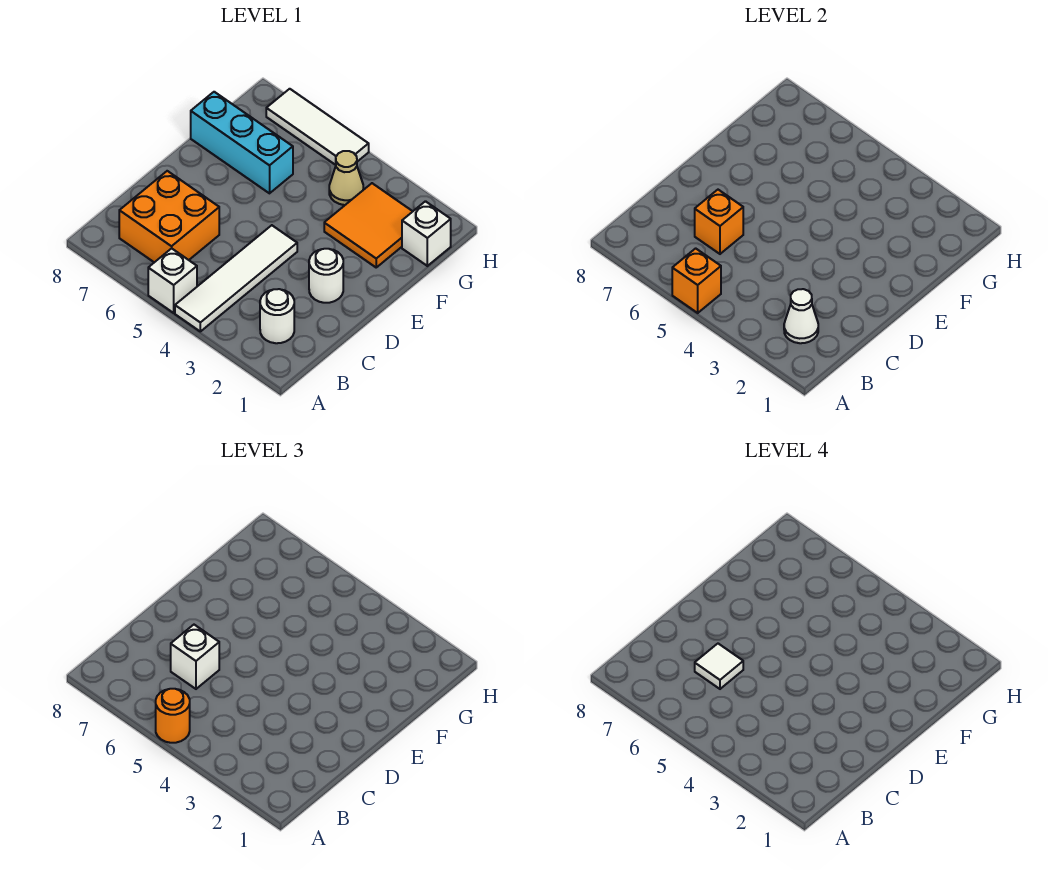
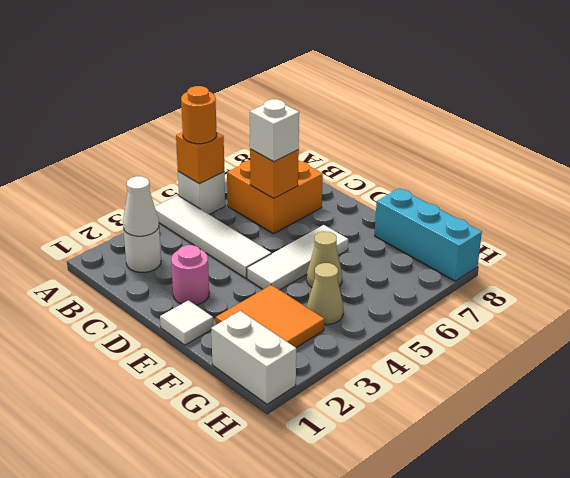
white 1x1 tile [695,644,743,689] -> white 1x1 tile moved to [160,300,213,345]
white 1x1 round brick [309,249,343,303] -> pink 1x1 round brick [171,245,209,305]
none -> tan 1x1 cone [307,232,342,287]
cyan 1x3 brick [191,92,293,193] -> cyan 1x3 brick turned to [375,188,482,281]
white 1x1 brick [402,201,451,266] -> white 1x2 brick [211,311,296,404]
white 1x3 tile [266,89,369,165] -> white 1x3 tile moved to [247,225,348,290]

